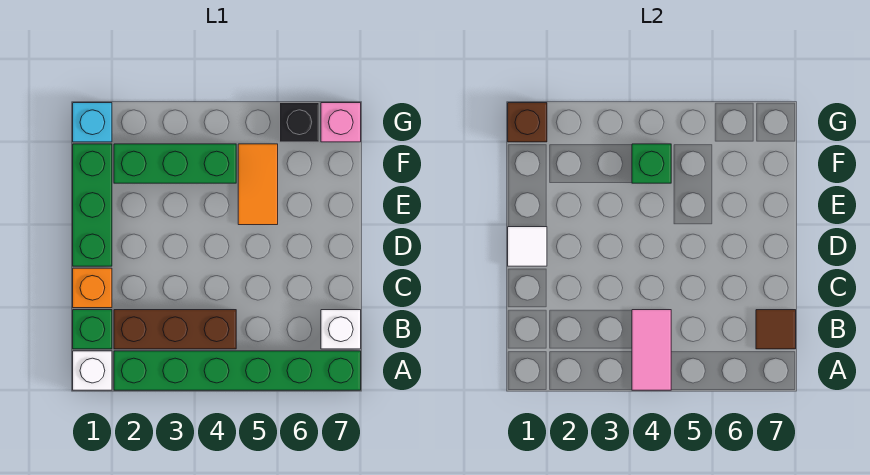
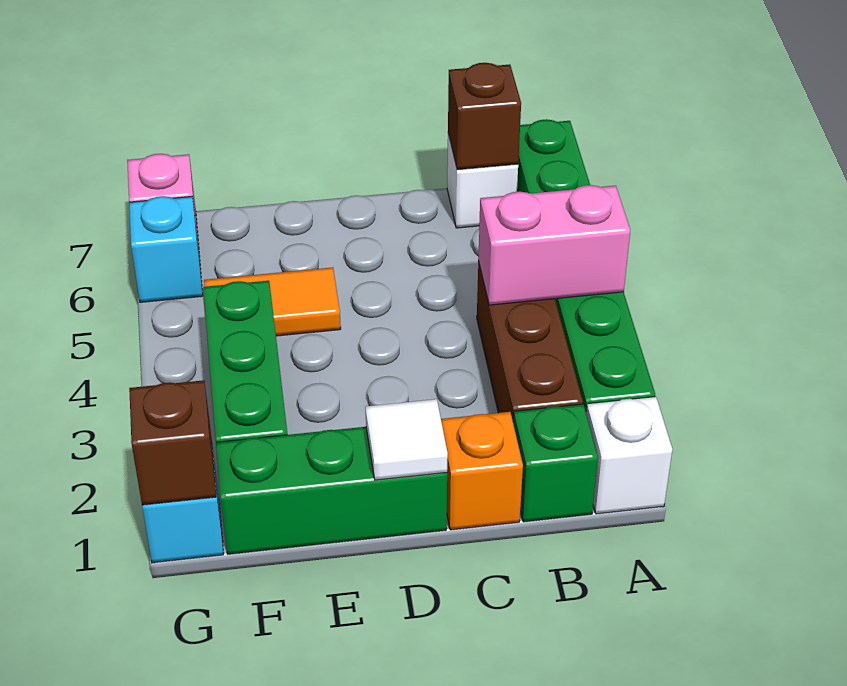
pink 1x2 tile [632,310,671,390] -> pink 1x2 brick [478,185,630,305]
brown 1x1 tile [756,310,796,349] -> brown 1x1 brick [448,63,521,170]
green 1x1 brick [632,144,671,183] -> none
black 1x1 brick [280,103,319,142] -> cyan 1x1 brick [129,196,203,302]

